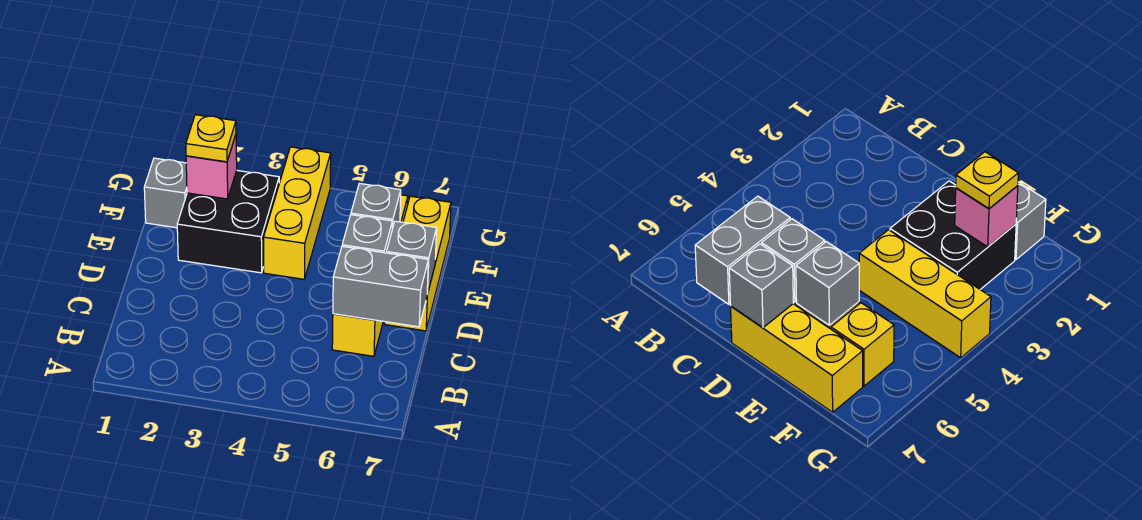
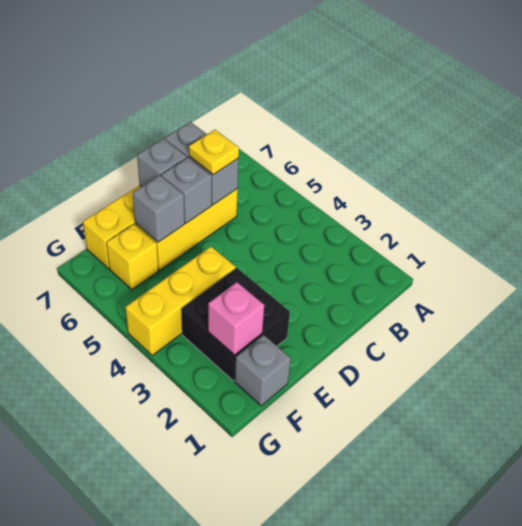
yellow 1x1 plate [186,115,236,162] -> yellow 1x1 plate moved to [189,130,239,175]

